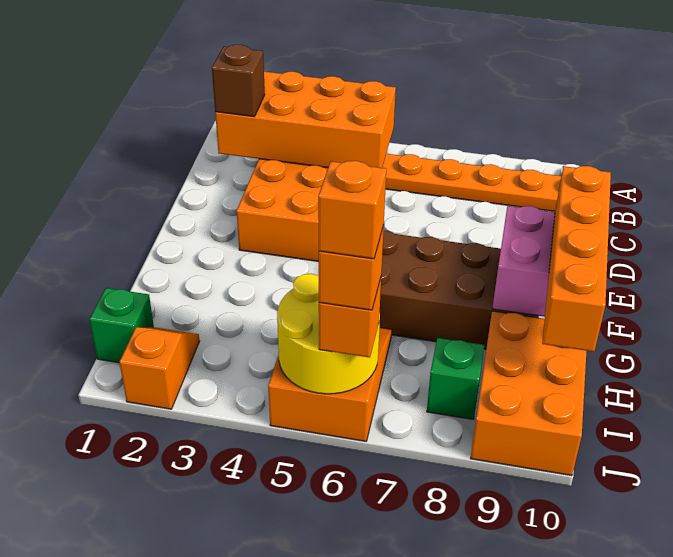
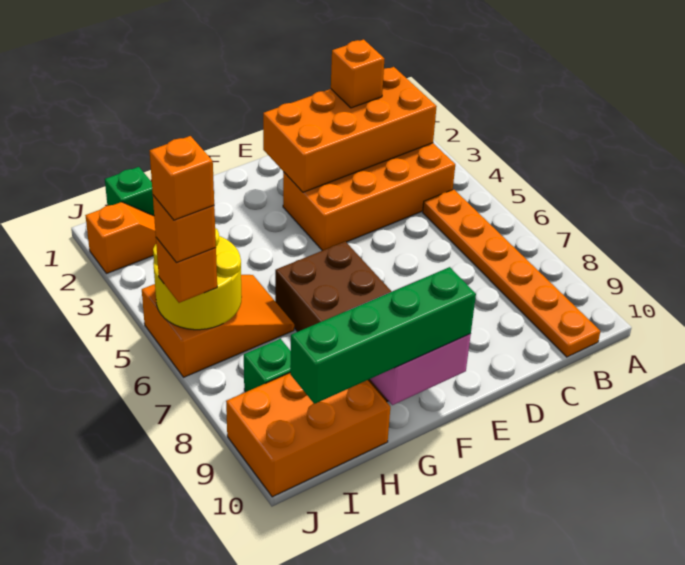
orange 2x4 brick [215,72,396,168] -> orange 2x4 brick turned to [263,67,437,192]
brown 1x1 brick [212,45,265,117] -> orange 1x1 brick [331,39,384,108]
orange 1x4 brick [542,166,611,352] -> green 1x4 brick [290,267,476,404]

